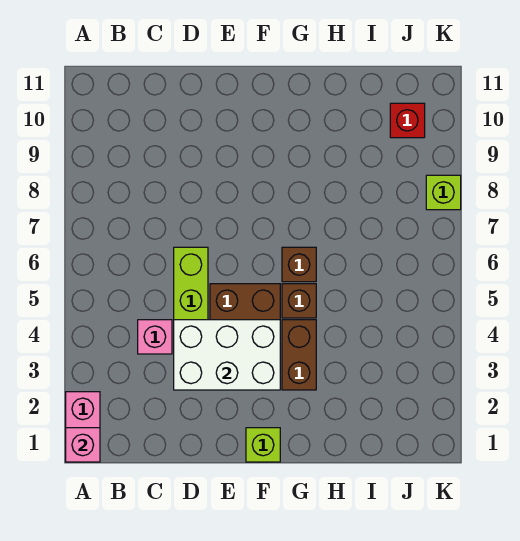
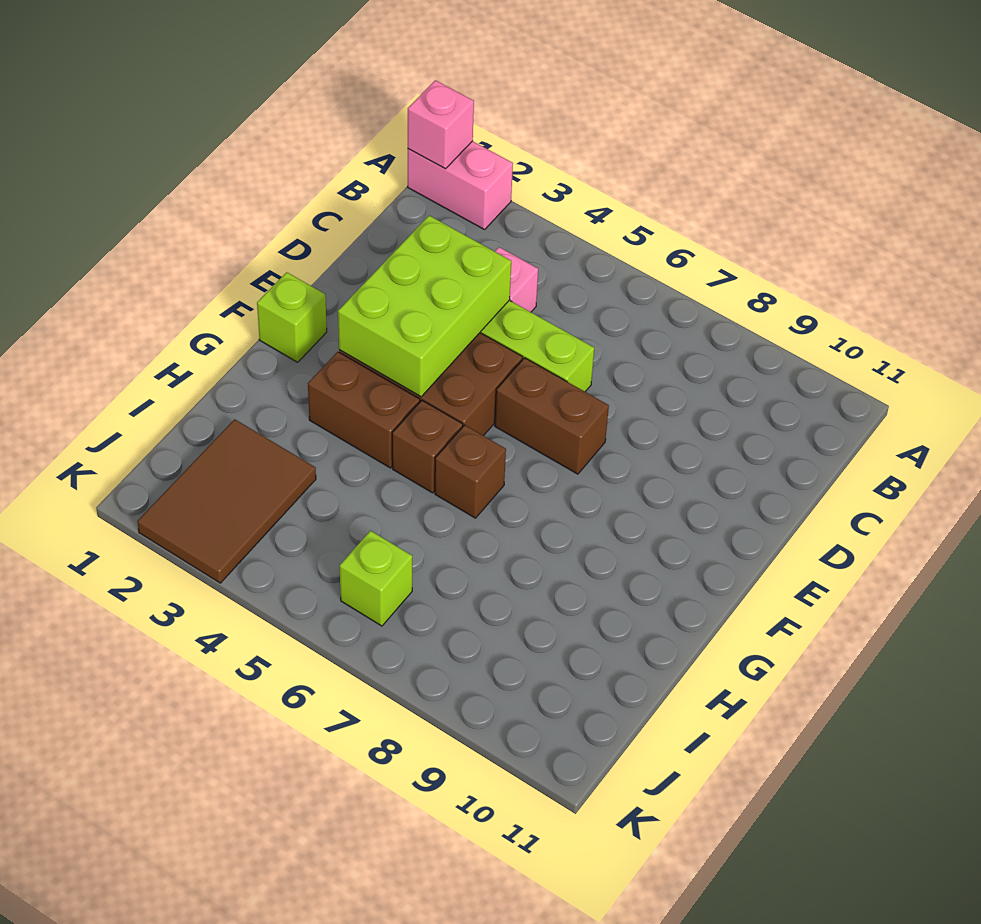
white 2x3 brick [174,320,280,390] -> lime 2x3 brick [338,216,511,397]
none -> brown 1x2 brick [495,358,609,474]
none -> brown 2x3 tile [137,419,316,583]
red 1x1 brick [390,103,425,138] -> none
lime 1x1 brick [426,175,461,210] -> lime 1x1 brick moved to [340,531,412,626]

